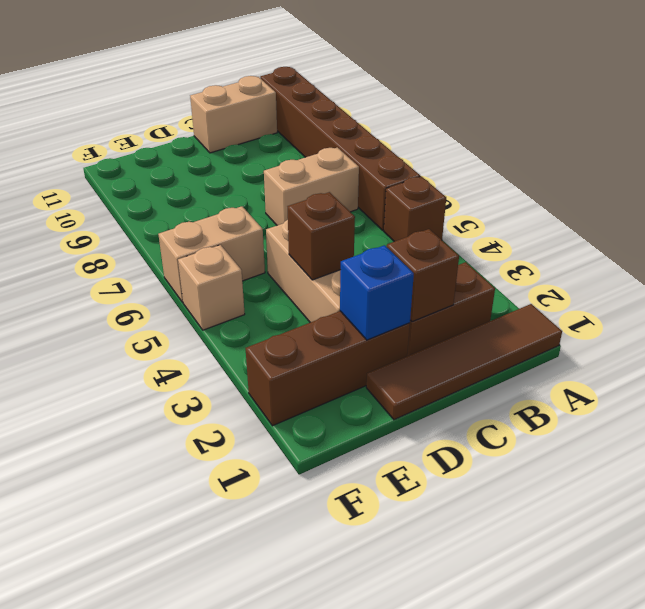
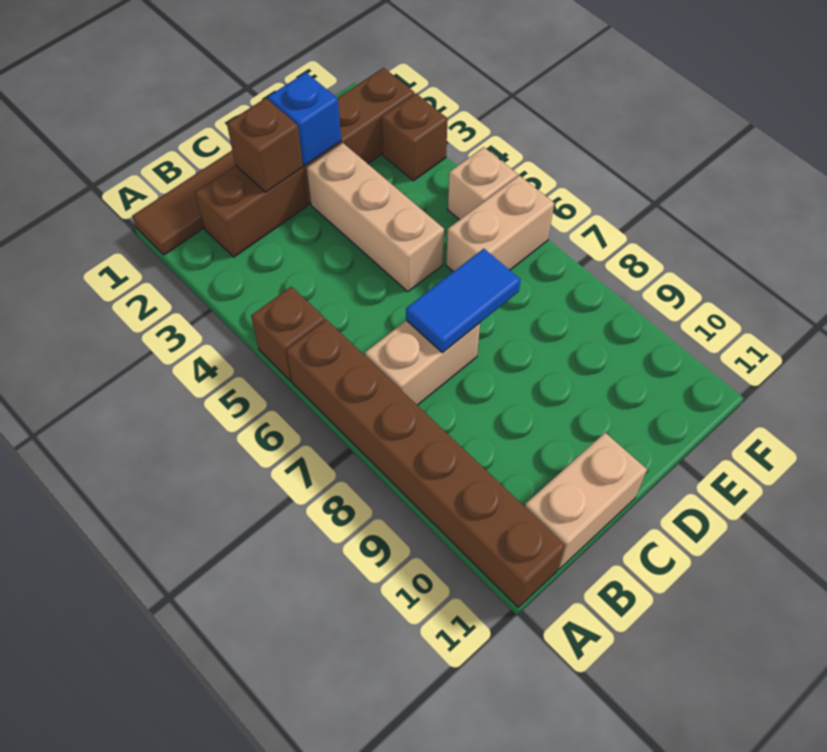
none -> blue 1x2 tile [406,249,521,353]
brown 1x1 brick [288,192,355,280] -> brown 1x1 brick moved to [382,93,448,181]

